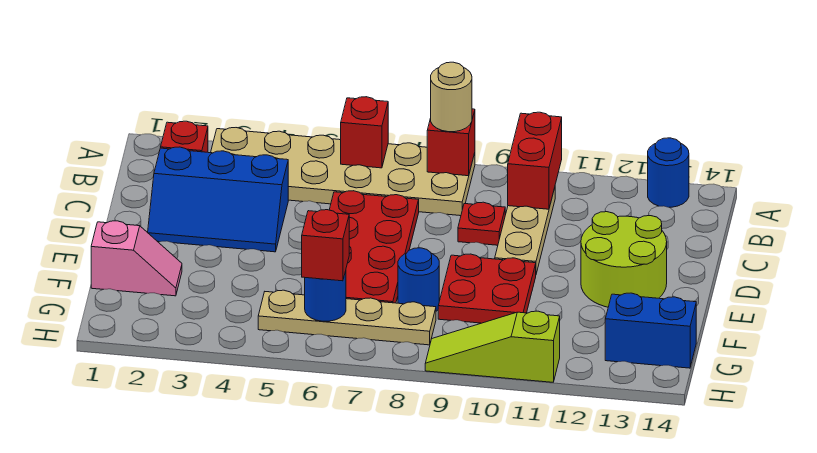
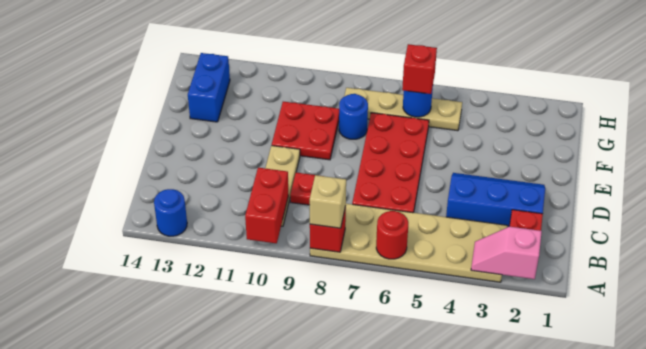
red 1x1 brick [341,97,388,168] -> red 1x1 round brick [376,211,408,259]
tan 1x1 round brick [431,62,472,132] -> tan 1x1 brick [310,175,346,228]
lime 2x2 round brick [581,211,667,307] -> none
pink 1x2 slope [91,221,182,296] -> pink 1x2 slope moved to [471,227,542,279]
blue 1x2 brick [605,293,696,368] -> blue 1x2 brick turned to [188,53,230,122]
lime 1x3 slope [425,311,560,382] -> none

